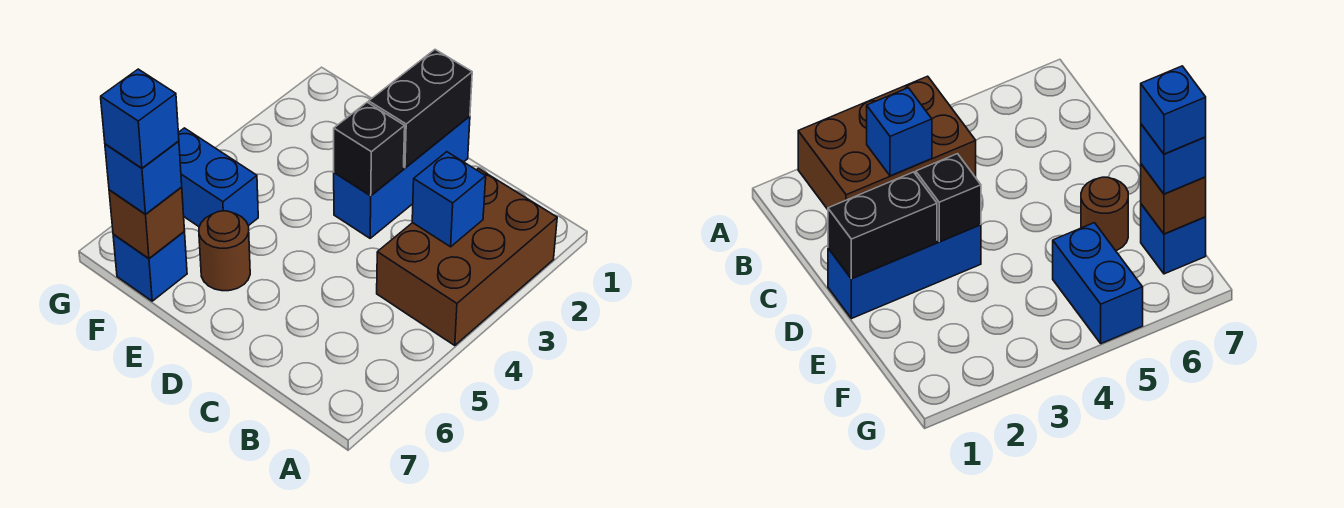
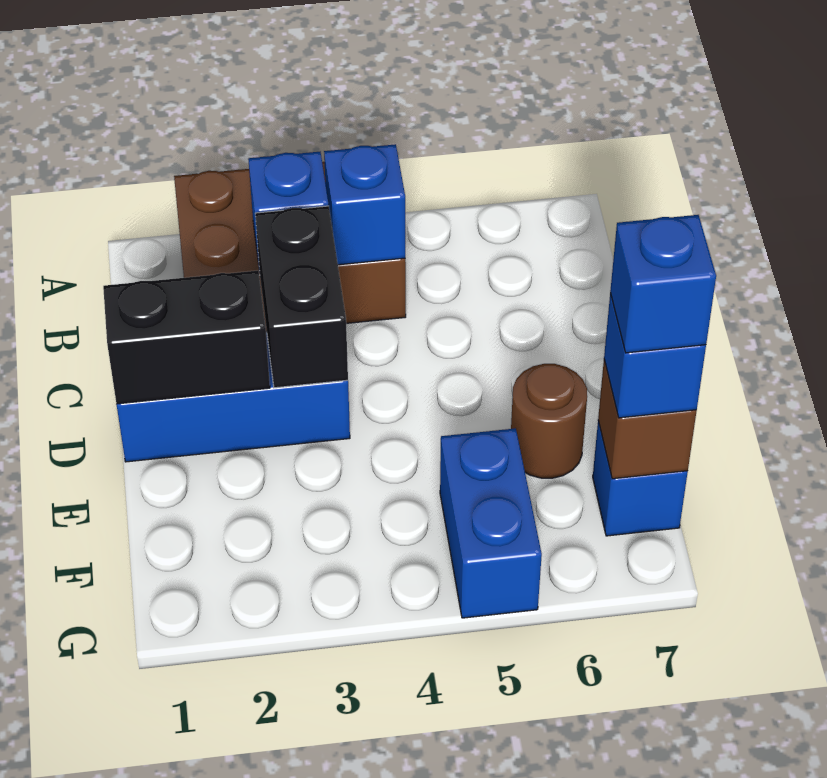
none -> blue 1x1 brick [324,144,405,265]
black 1x1 brick [334,102,405,195] -> black 1x2 brick [255,206,348,388]

